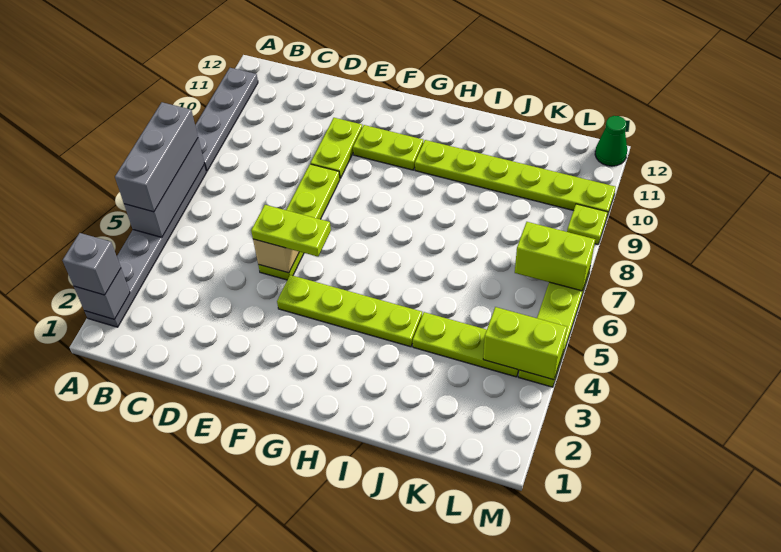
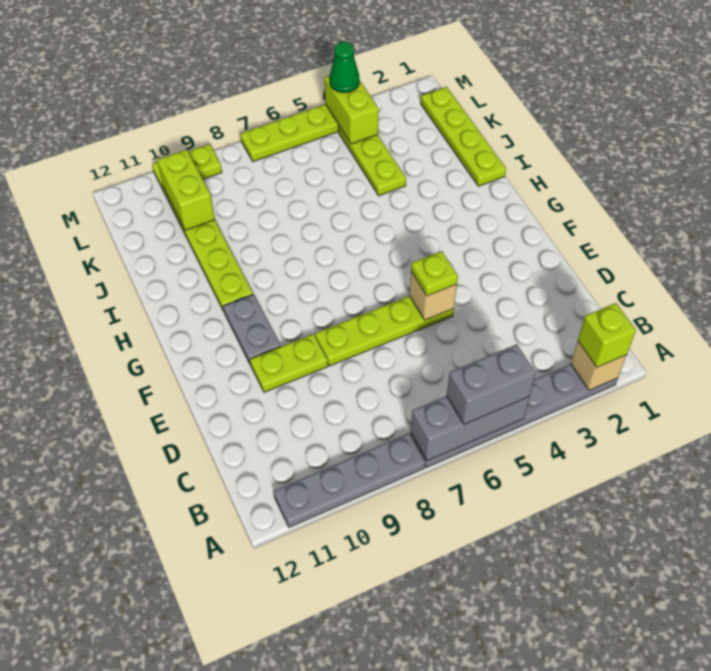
grey 1x1 brick [74,269,130,319] -> tan 1x1 brick [571,341,627,390]
grey 1x1 brick [63,233,121,295] -> lime 1x1 brick [578,303,636,367]
grey 1x3 brick [115,102,198,212] -> grey 1x2 brick [447,344,536,425]
lime 1x2 plate [251,205,331,257] -> lime 1x1 plate [411,251,458,296]
lime 1x4 plate [277,275,422,347] -> lime 1x4 plate moved to [421,87,506,186]
lime 1x2 plate [353,125,423,170] -> grey 1x2 plate [223,294,281,365]
lime 1x2 brick [515,222,595,291] -> lime 1x2 brick moved to [157,150,215,230]
green 1x1 cone [595,116,627,166] -> green 1x1 cone moved to [329,42,359,93]

